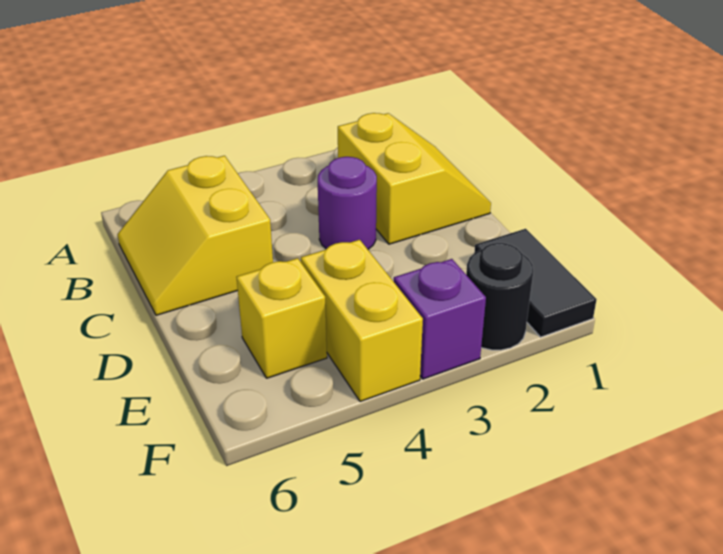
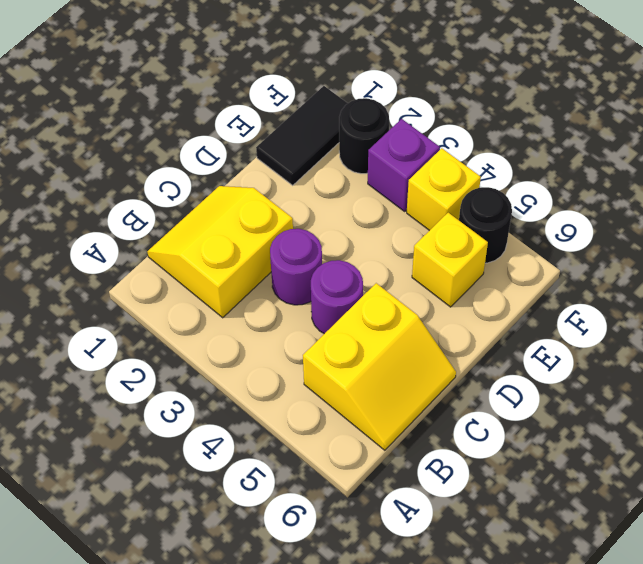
none -> purple 1x1 round brick [311,260,363,334]
yellow 1x2 brick [301,240,423,402] -> yellow 1x1 brick [407,148,481,231]
none -> black 1x1 round brick [459,187,512,263]

